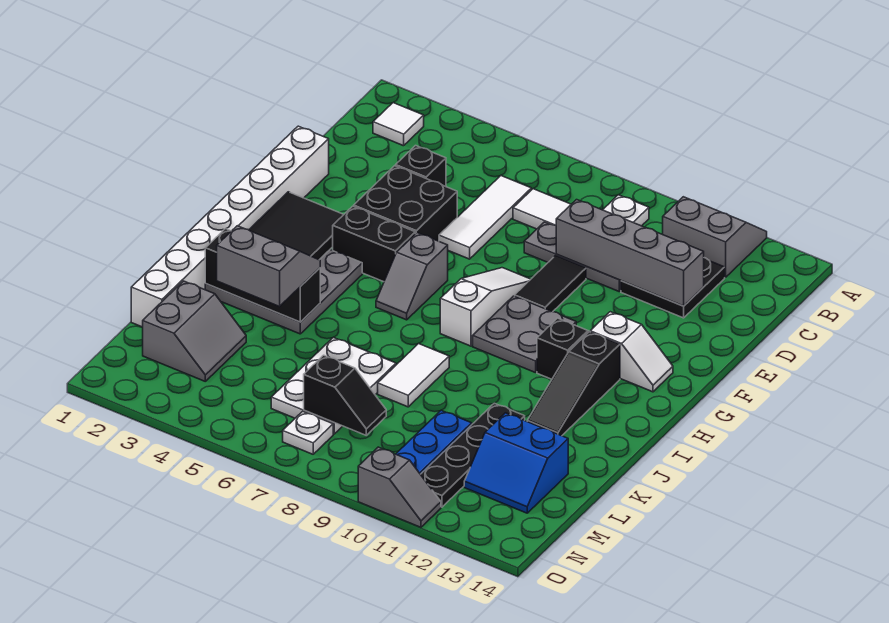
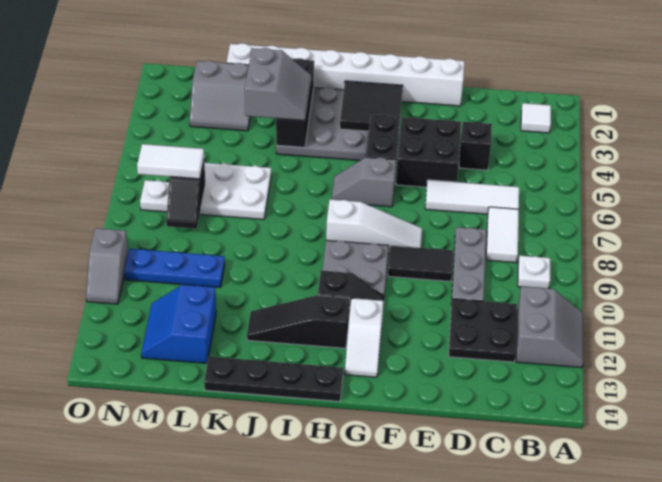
grey 1x4 brick [556,200,704,306] -> none
white 1x2 tile [378,343,449,407] -> white 1x2 tile moved to [137,144,204,179]
black 1x4 plate [420,403,525,507] -> black 1x4 plate moved to [204,357,343,401]

